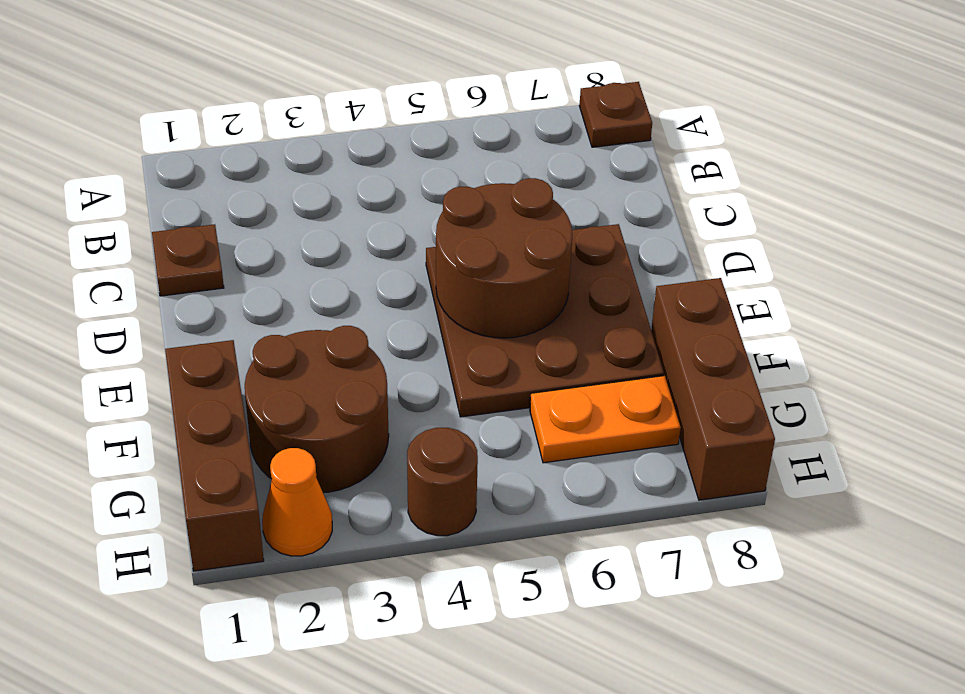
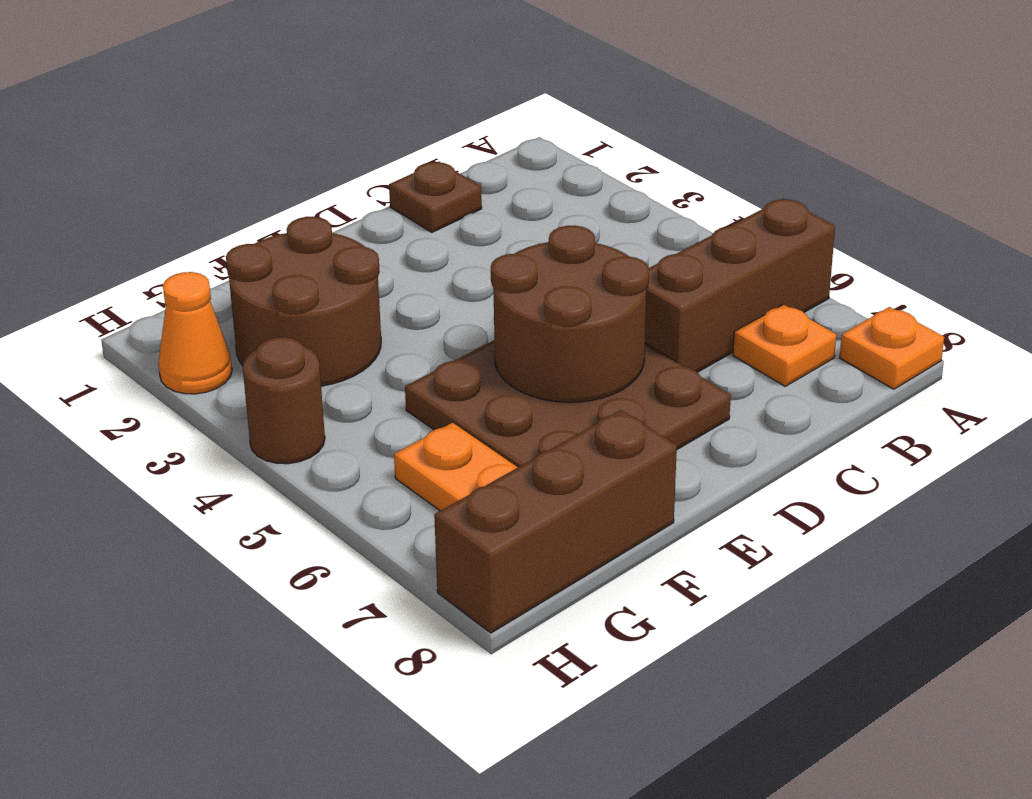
brown 1x1 plate [579,82,652,147] -> orange 1x1 plate [840,307,944,389]
none -> orange 1x1 plate [733,304,836,386]
brown 1x3 brick [165,340,264,571] -> brown 1x3 brick moved to [645,198,835,372]

